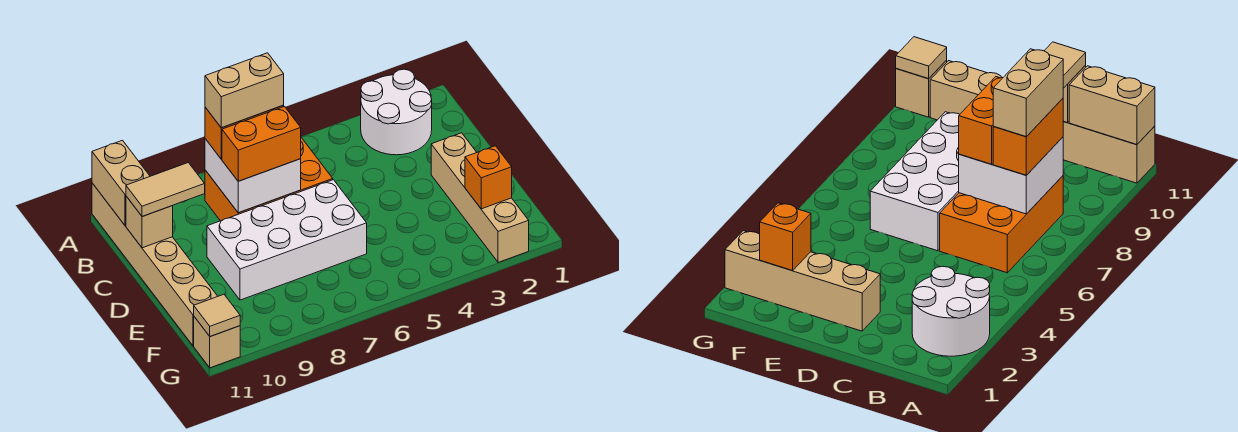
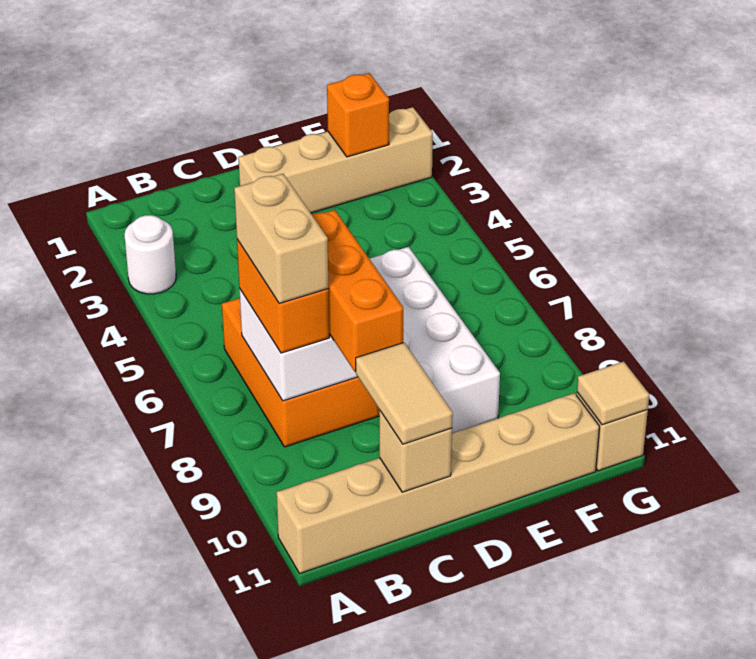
white 2x2 round brick [361,69,432,155] -> white 1x1 round brick [124,215,176,294]
tan 1x2 brick [92,140,150,226] -> none
orange 1x2 brick [222,107,301,181] -> orange 1x3 brick [312,210,403,372]

